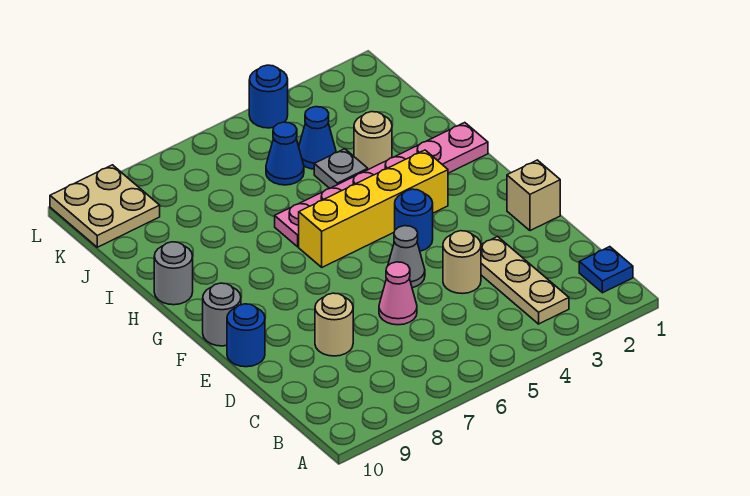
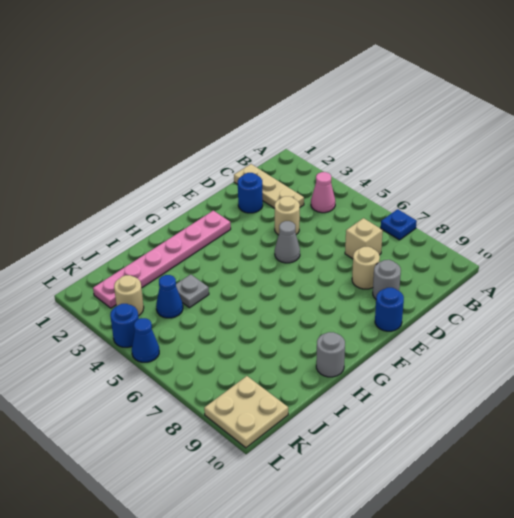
blue 1x1 plate [579,247,633,293] -> blue 1x1 plate moved to [381,209,417,240]
tan 1x3 plate [481,236,569,324] -> tan 1x3 plate turned to [234,164,304,208]
pink 1x1 cone [379,262,417,325] -> pink 1x1 cone moved to [311,172,335,213]
tan 1x1 brick [507,160,560,231] -> tan 1x1 brick moved to [345,218,383,259]
blue 1x1 round brick [395,189,433,251] -> blue 1x1 round brick moved to [238,173,263,213]
grey 1x1 round brick [203,283,241,346] -> grey 1x1 round brick moved to [373,260,401,299]
yellow 1x4 brick [299,150,448,267] -> none
pink 1x6 plate [275,123,488,247] -> pink 1x6 plate turned to [93,211,231,308]
tan 1x1 round brick [354,112,392,170] -> tan 1x1 round brick moved to [114,275,144,316]
blue 1x1 cone [266,122,304,185] -> blue 1x1 cone moved to [132,318,159,362]

